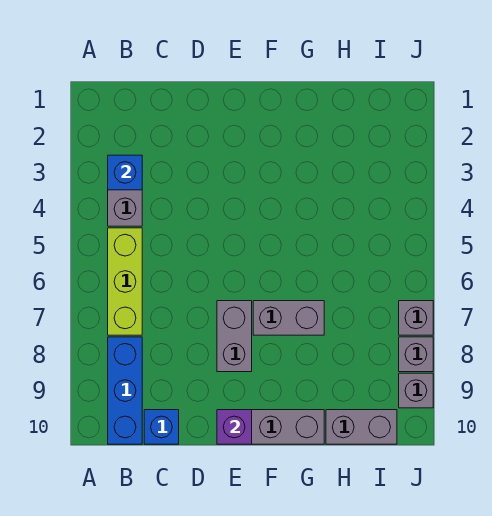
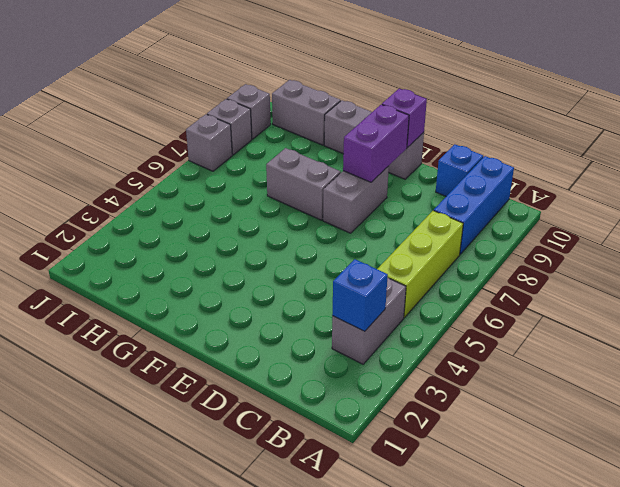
none -> purple 1x2 brick [343,104,409,182]

